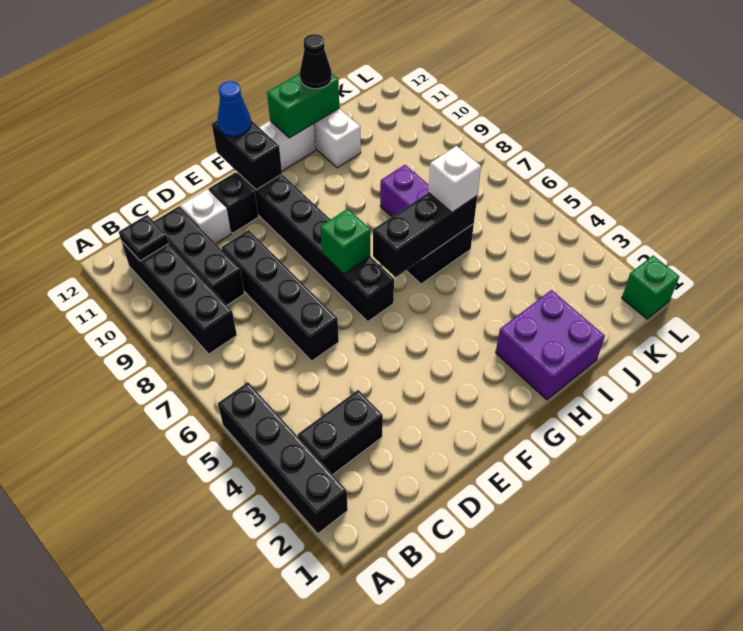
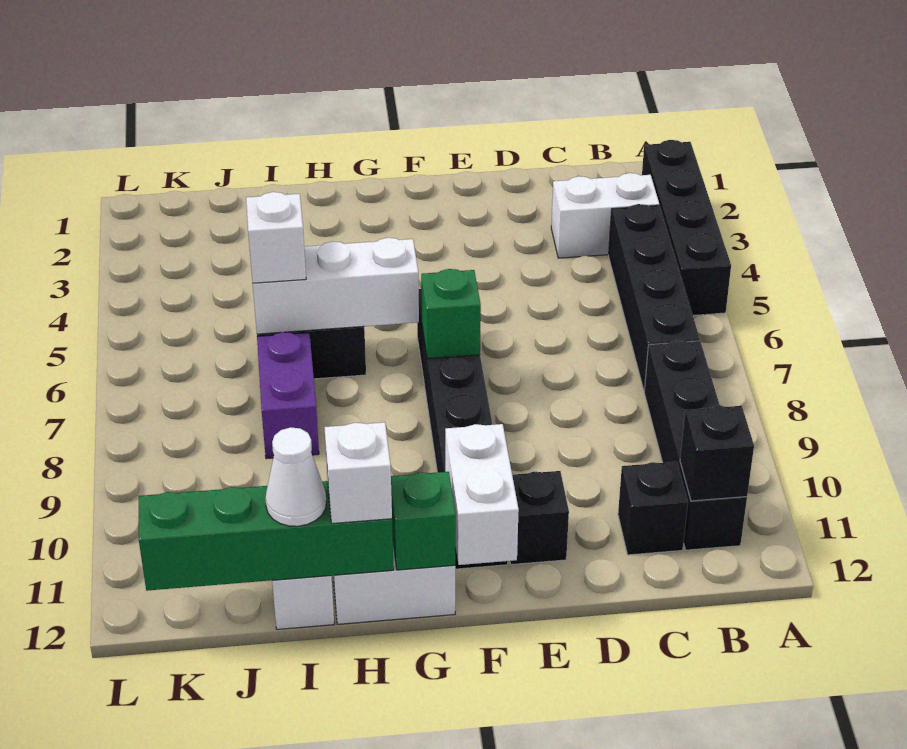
black 1x2 brick [298,390,383,475] -> white 1x2 brick [551,173,659,258]
black 1x1 plate [119,215,169,261] -> black 1x1 brick [680,406,754,501]
black 1x3 brick [154,206,244,305] -> black 1x1 brick [618,462,688,555]
black 1x4 brick [221,230,339,361] -> black 1x4 brick moved to [609,204,700,391]
white 1x1 brick [180,189,231,244] -> white 1x1 brick moved to [324,422,392,524]
black 1x2 brick [212,120,282,190] -> white 1x2 brick [445,424,519,565]
blue 1x1 cone [217,81,251,137] -> none
black 1x3 brick [373,193,477,277] -> white 1x3 brick [253,238,419,334]
purple 2x2 brick [496,290,605,400] -> none
green 1x2 brick [267,73,339,138] -> green 1x4 brick [139,481,394,591]
black 1x1 cone [300,34,332,89] -> white 1x1 cone [265,427,326,526]
green 1x1 brick [622,256,679,319] -> green 1x1 brick moved to [391,472,456,570]

